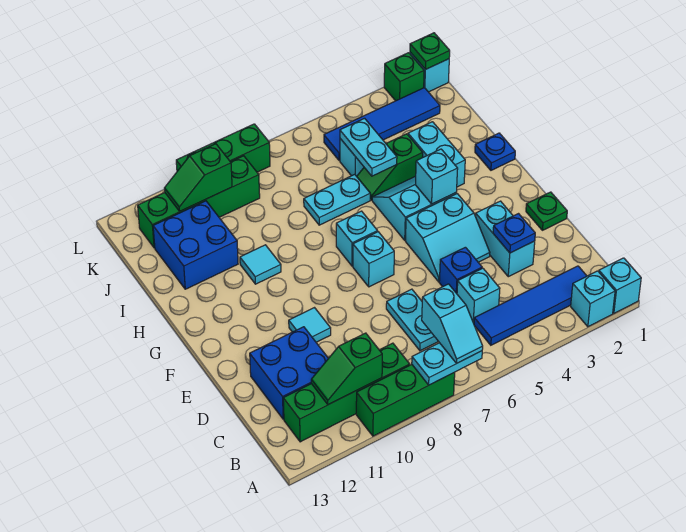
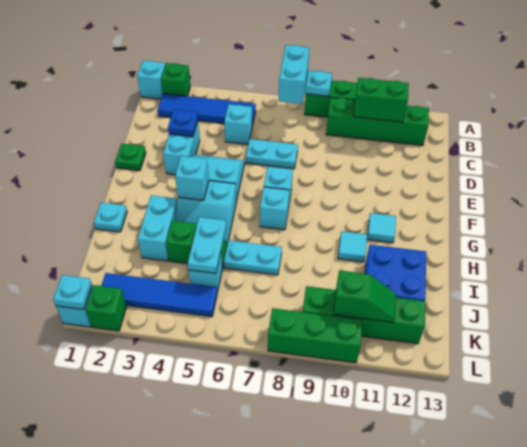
cyan 1x1 brick [571,271,615,327] -> green 1x1 brick [161,63,190,96]
cyan 1x2 slope [422,284,483,364] -> cyan 1x2 brick [278,45,309,104]
green 1x2 slope [311,333,382,405] -> green 1x2 brick [354,78,409,122]
cyan 1x2 plate [386,289,439,351] -> cyan 1x2 plate turned to [246,139,298,169]
blue 2x2 brick [250,327,328,419] -> none
blue 1x1 brick [439,247,482,294] -> none
cyan 1x1 tile [289,308,331,342] -> cyan 1x1 tile moved to [368,213,396,243]
blue 1x1 plate [475,133,515,170] -> cyan 1x1 plate [94,203,127,232]
green 1x1 plate [410,33,450,70] -> cyan 1x1 plate [53,275,92,309]

